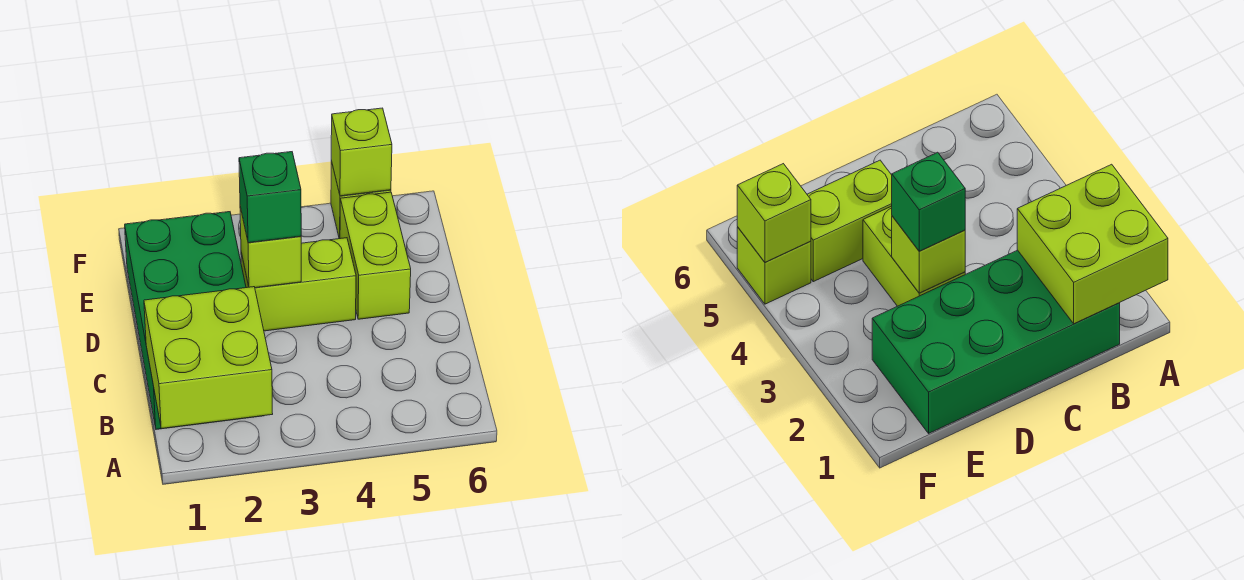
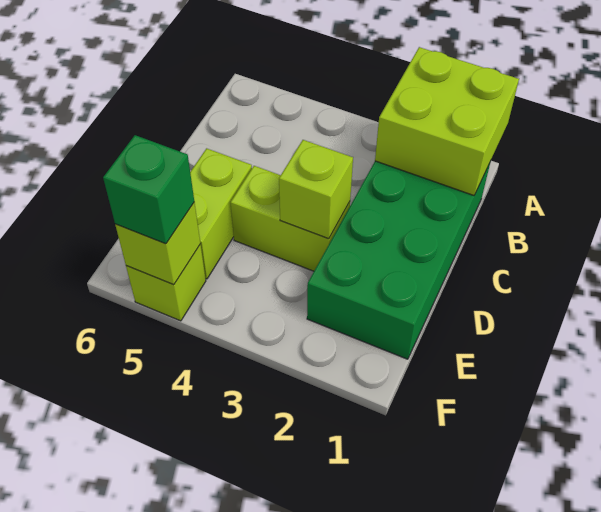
green 1x1 brick [239,152,301,243] -> green 1x1 brick moved to [103,135,194,244]

